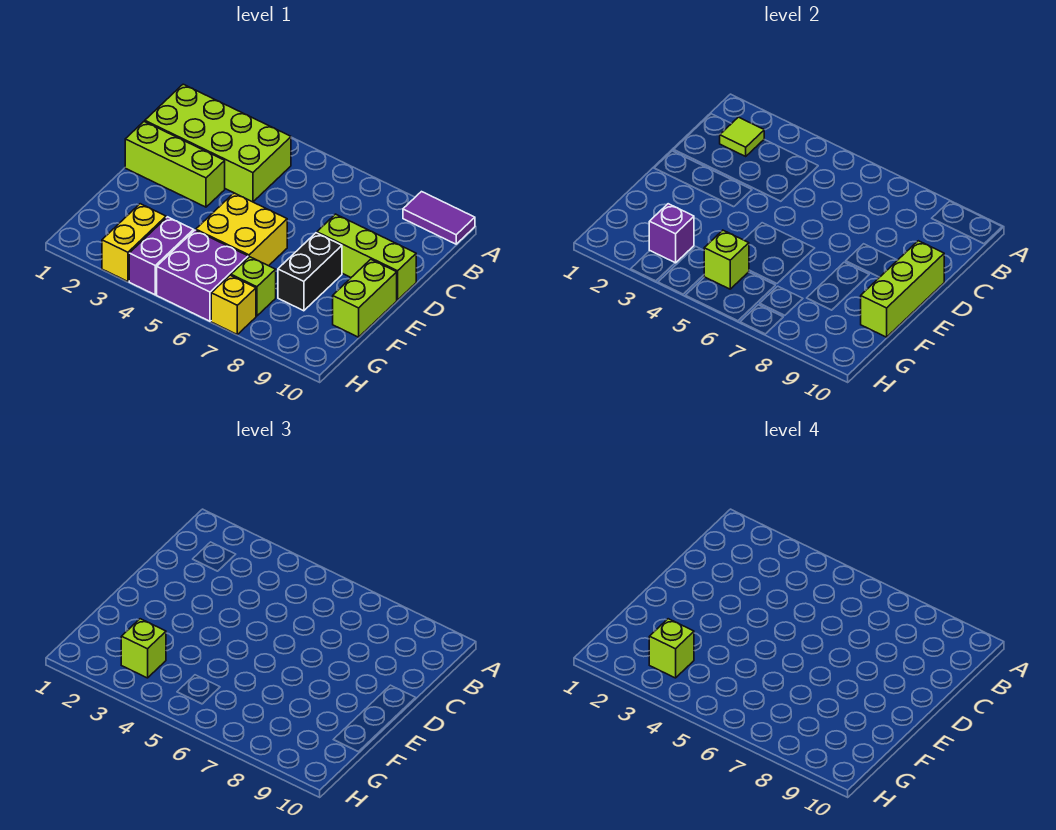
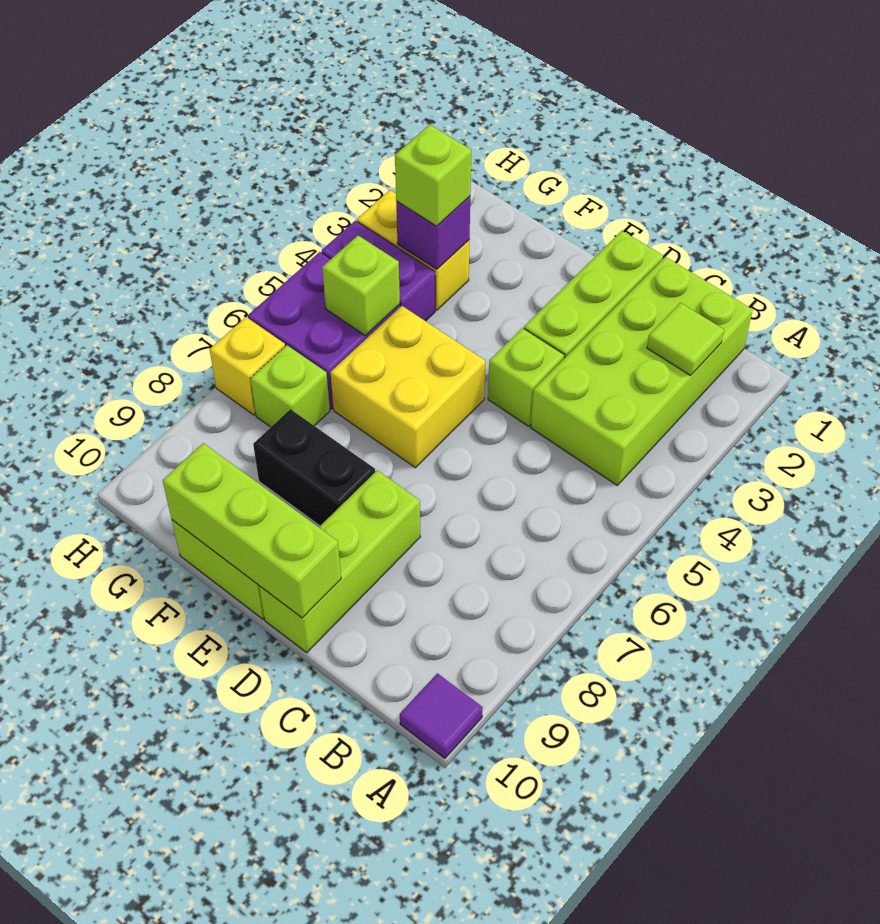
purple 1x2 tile [403,192,475,244] -> purple 1x1 tile [400,673,483,758]
lime 1x1 brick [649,619,694,678] -> lime 1x1 brick moved to [488,328,564,426]

